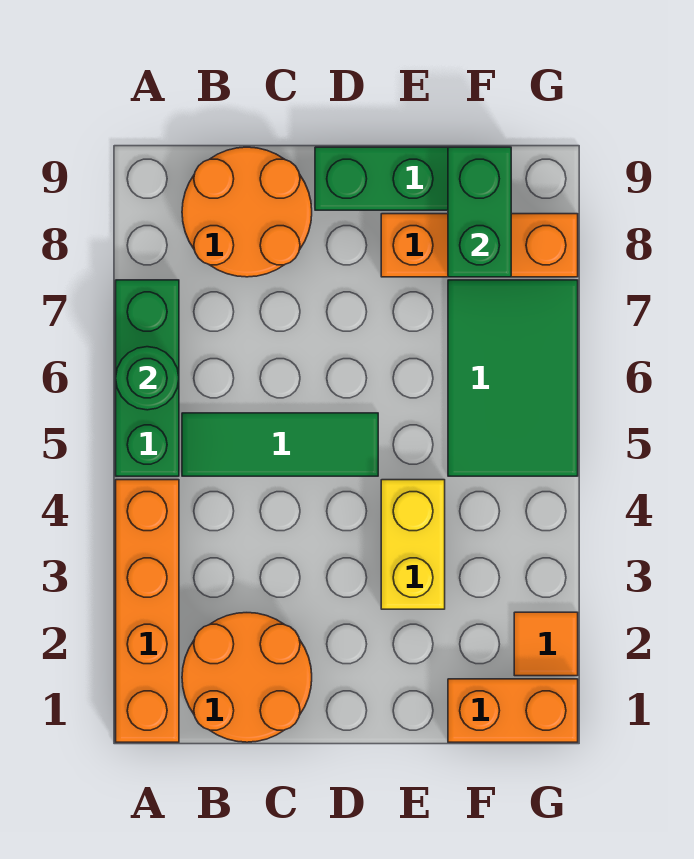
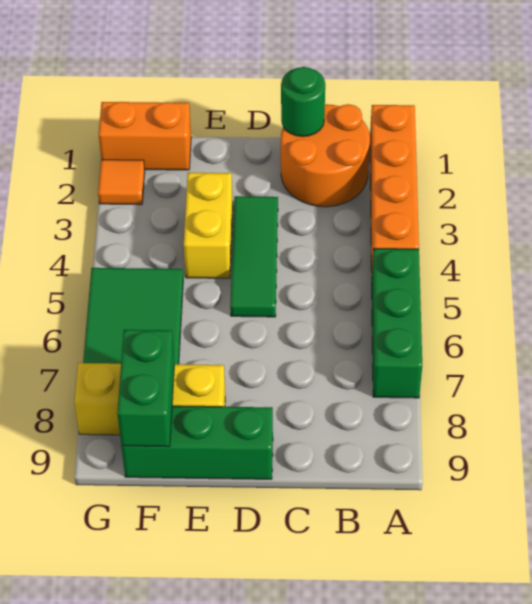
green 1x1 round brick [116,347,179,410] -> green 1x1 round brick moved to [281,67,325,137]
green 1x3 tile [182,413,378,476] -> green 1x3 tile turned to [230,196,278,317]
orange 2x2 round brick [182,147,312,277] -> none
orange 1x3 brick [381,214,578,277] -> yellow 1x3 brick [74,363,225,435]

